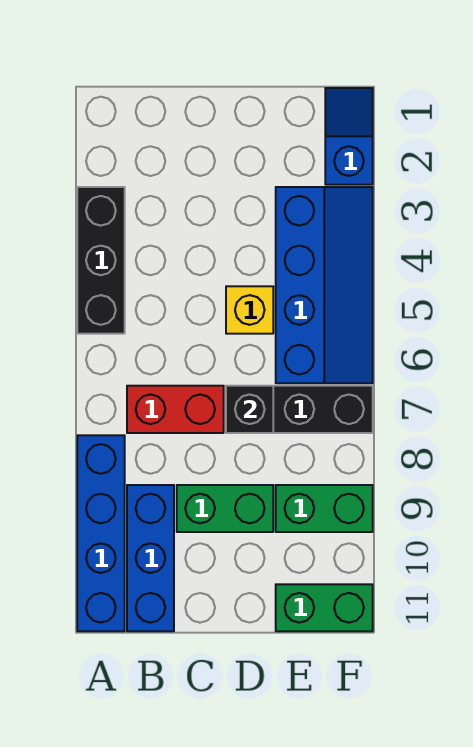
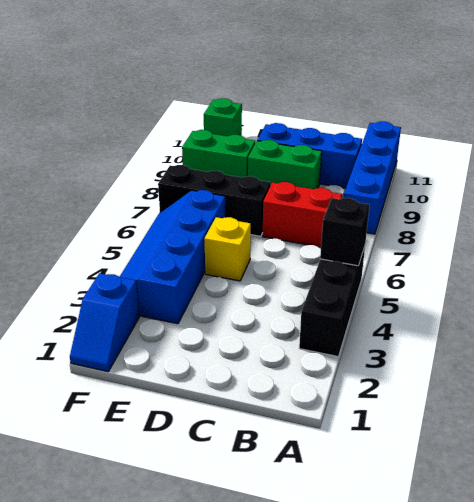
blue 1x3 brick [127,485,174,631] -> blue 1x3 brick turned to [257,123,362,188]
black 1x1 brick [226,386,273,433] -> black 1x1 brick moved to [320,198,370,266]
green 1x2 brick [276,584,373,631] -> green 1x1 brick [204,98,242,136]

